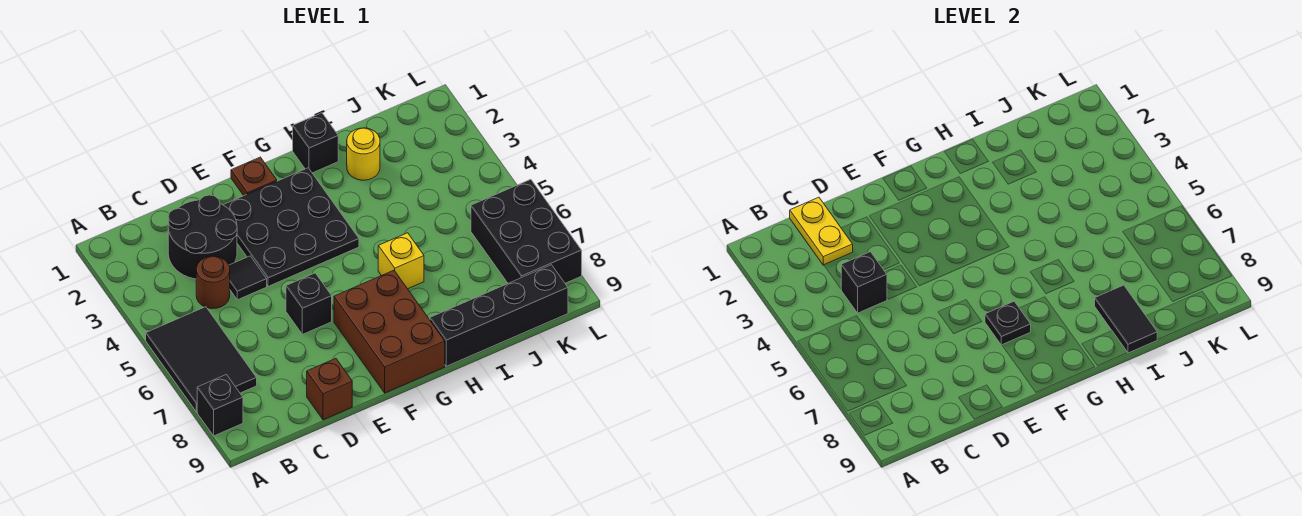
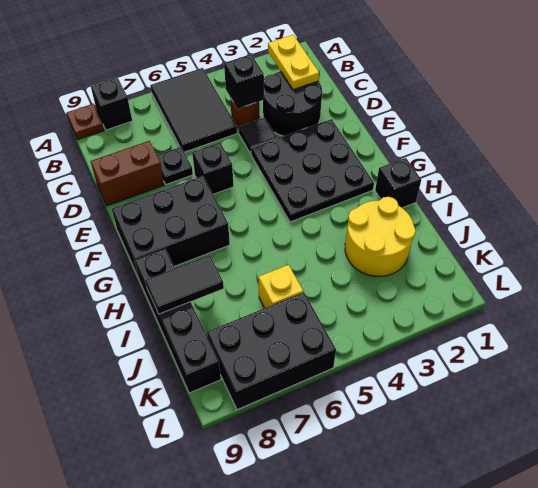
black 2x3 tile [146,307,257,412] -> black 2x3 tile turned to [150,68,237,152]
yellow 1x2 plate [790,197,853,265] -> yellow 1x2 plate turned to [268,35,319,90]
brown 1x1 brick [307,358,352,420] -> brown 1x2 brick [91,141,164,206]
brown 1x1 plate [231,157,277,196] -> brown 1x1 plate moved to [67,104,104,140]
brown 2x3 brick [334,270,445,393] -> black 2x3 brick [112,176,230,278]
black 1x1 plate [985,301,1031,345] -> black 1x1 plate moved to [157,147,193,184]
yellow 1x1 brick [378,233,424,289] -> yellow 1x1 brick moved to [258,265,303,308]
yellow 1x1 round brick [347,128,380,180] -> yellow 2x2 round brick [345,197,416,276]

